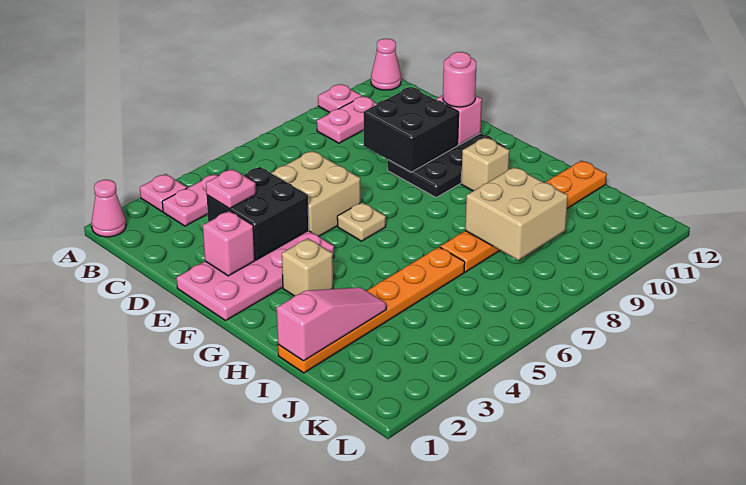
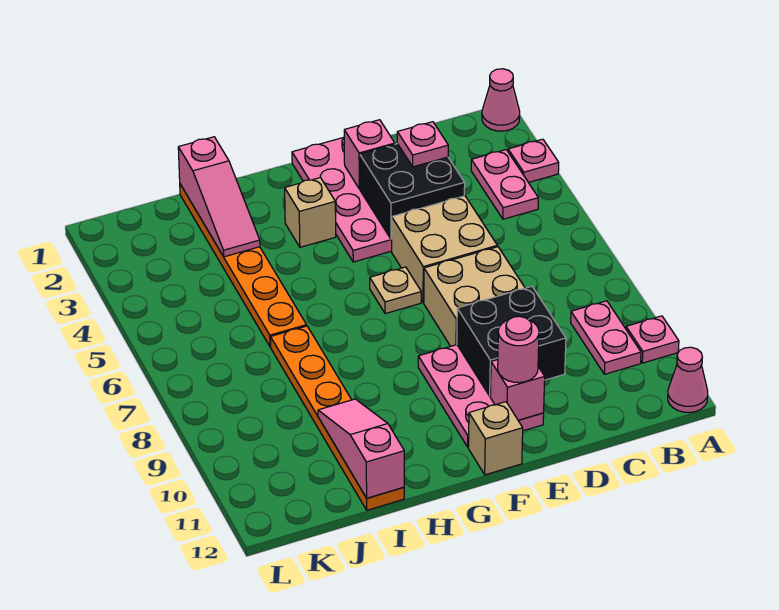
black 2x3 plate [388,133,506,198] -> pink 2x3 plate [418,345,544,447]
tan 1x1 brick [461,138,510,191] -> tan 1x1 brick moved to [468,402,523,475]
tan 2x2 brick [465,167,568,260] -> tan 2x2 brick moved to [424,247,525,346]
none -> pink 1x3 slope [318,399,404,498]

